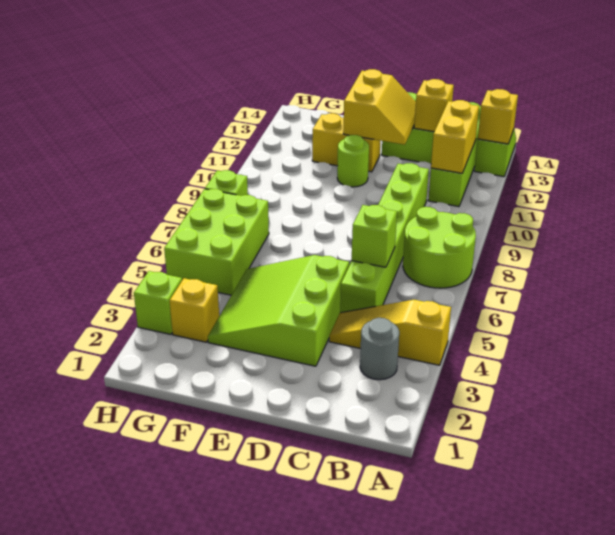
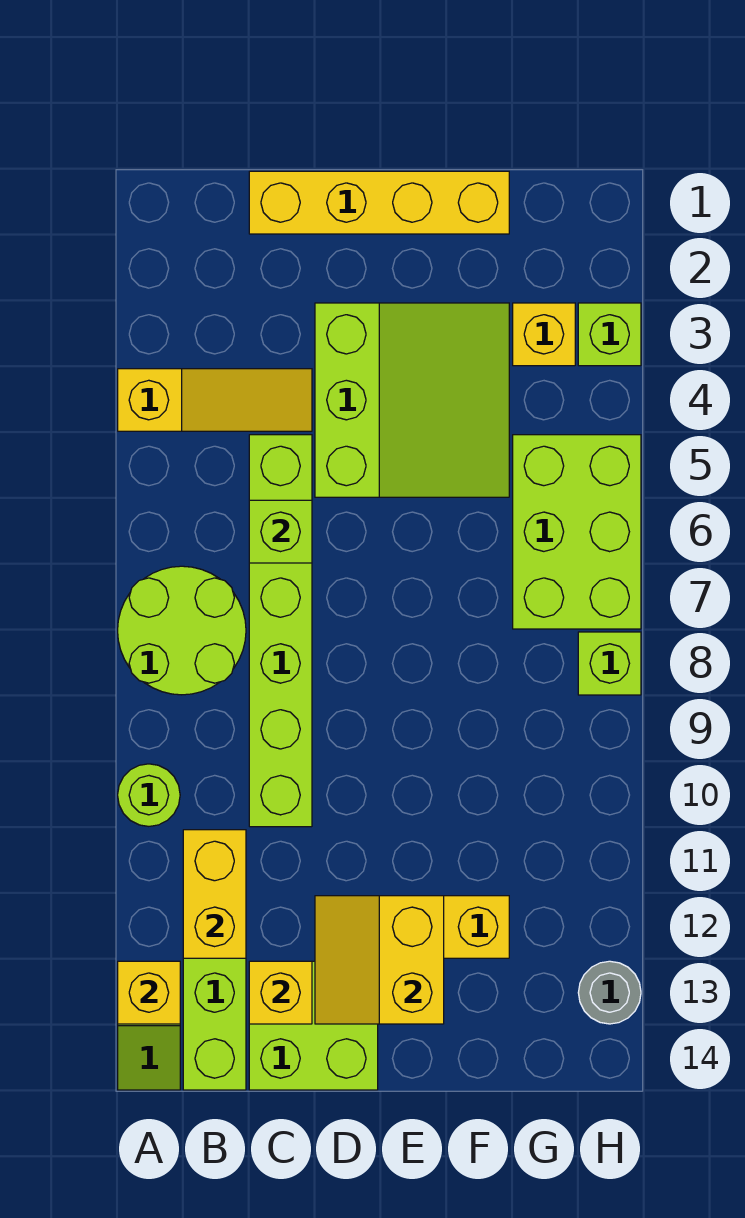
grey 1x1 round brick [360,318,399,380] -> grey 1x1 round brick moved to [578,961,641,1024]
none -> yellow 1x4 brick [249,171,509,234]
lime 1x1 round brick [337,135,369,187] -> lime 1x1 round brick moved to [118,764,180,826]

